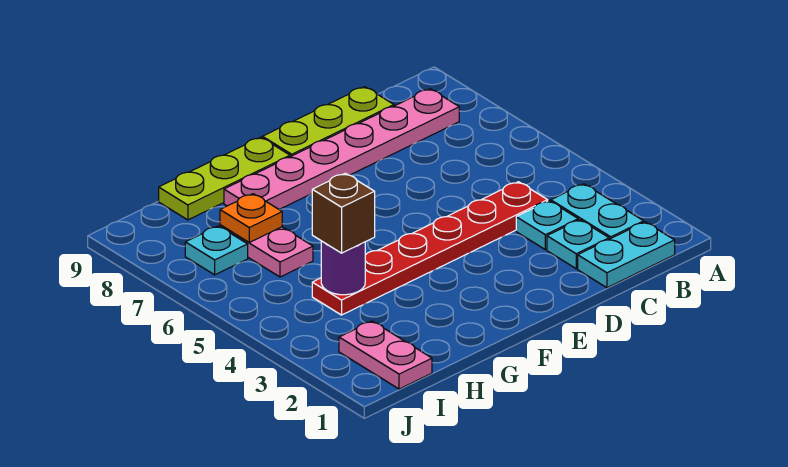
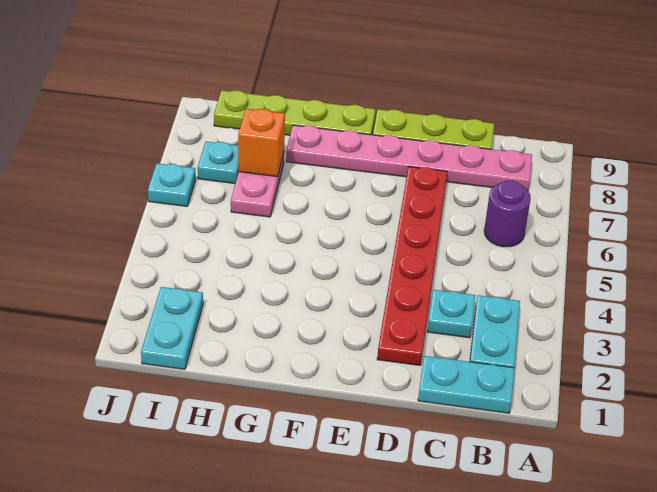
cyan 1x1 plate [547,220,609,269] -> cyan 1x1 plate moved to [148,163,196,206]
red 1x6 plate [312,182,548,315] -> red 1x6 plate turned to [377,167,447,365]
lime 1x3 plate [159,137,290,220] -> lime 1x4 plate [214,90,376,135]
purple 1x1 round brick [321,241,365,295] -> purple 1x1 round brick moved to [484,181,531,247]
brown 1x1 brick [312,173,375,253] -> none
orange 1x1 plate [220,194,282,242] -> orange 1x1 brick [238,109,285,177]
pink 1x2 plate [339,321,432,389] -> cyan 1x2 plate [141,287,203,369]

